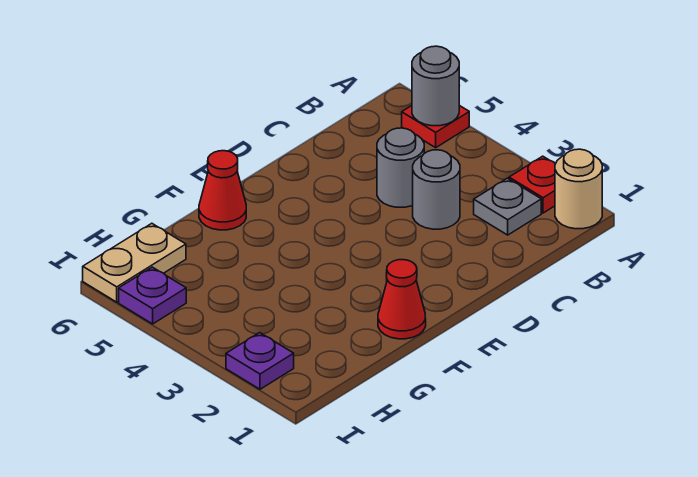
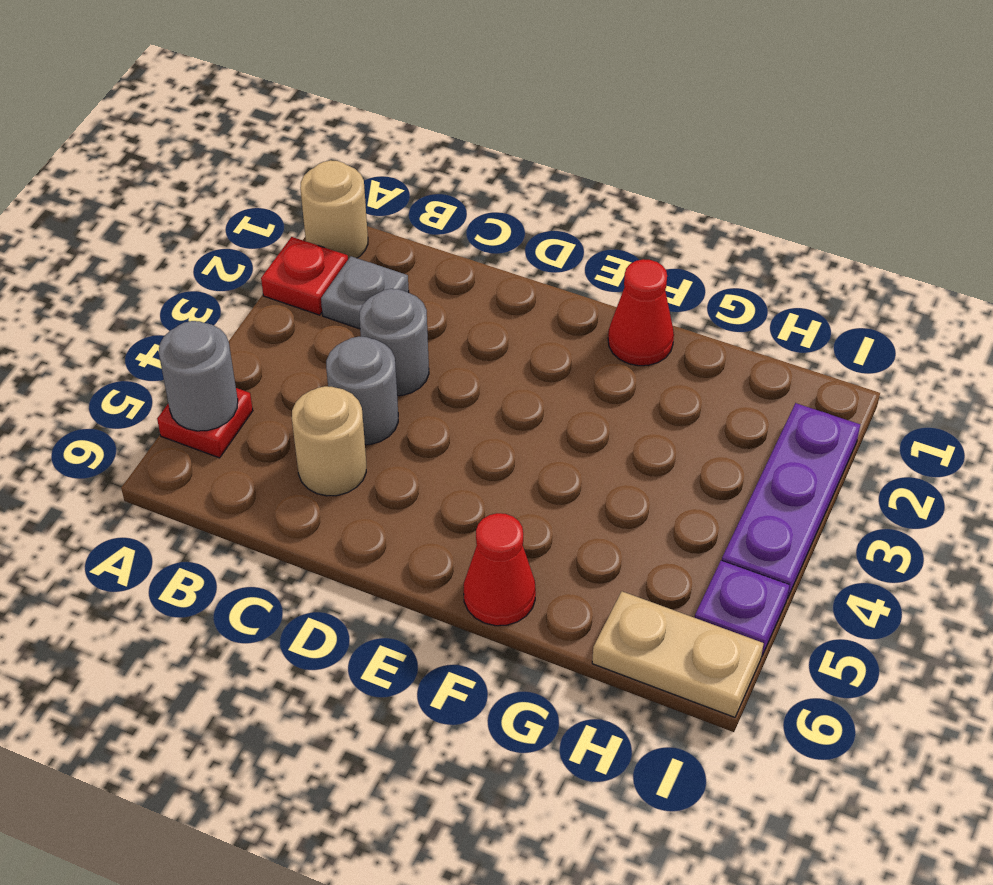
none -> tan 1x1 round brick [292,386,366,496]
purple 1x1 plate [226,333,294,389] -> purple 1x3 plate [722,403,860,599]

